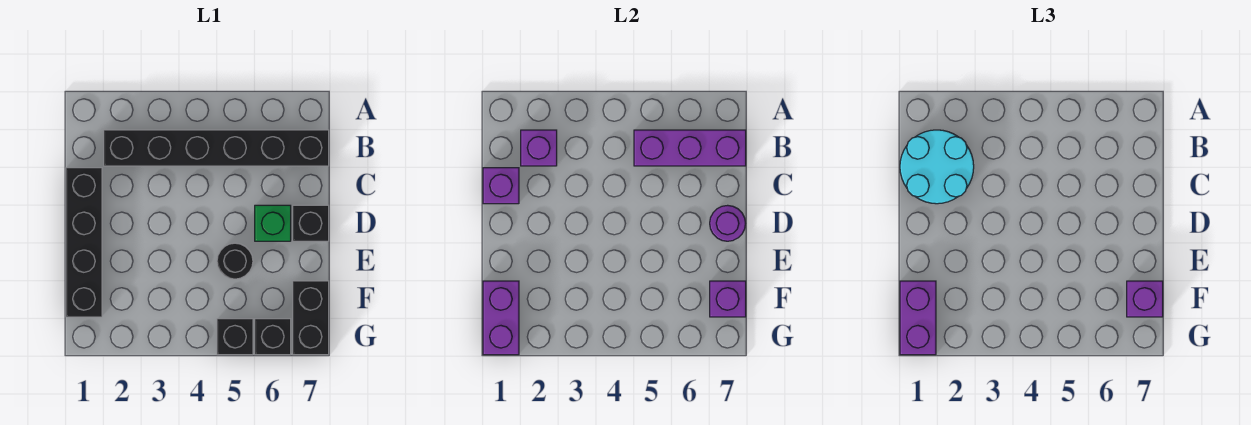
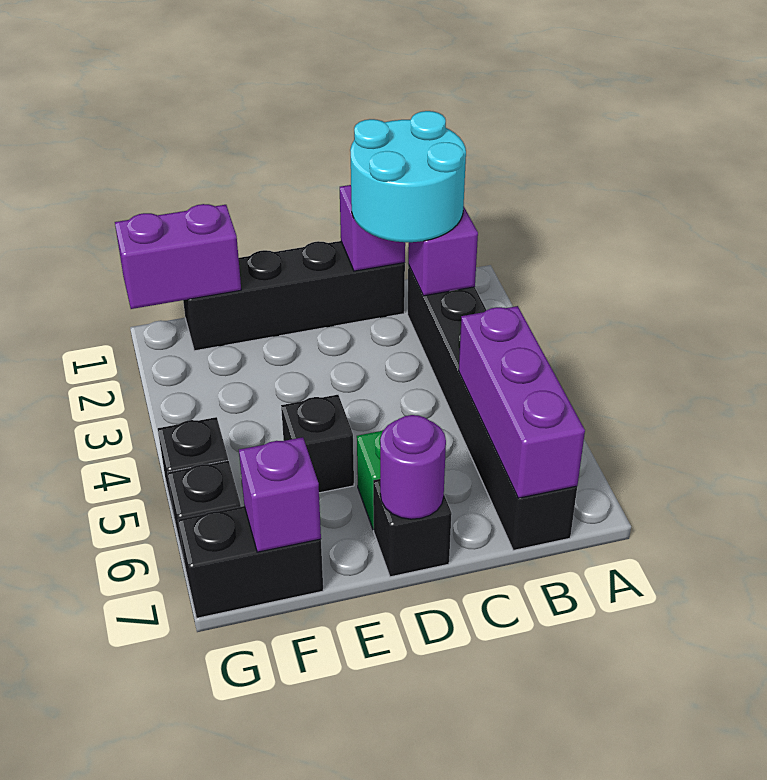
black 1x1 round brick [217,243,253,279] -> black 1x1 brick [281,395,354,493]
purple 1x2 brick [900,281,936,355] -> none
purple 1x1 brick [1127,281,1163,317] -> none

